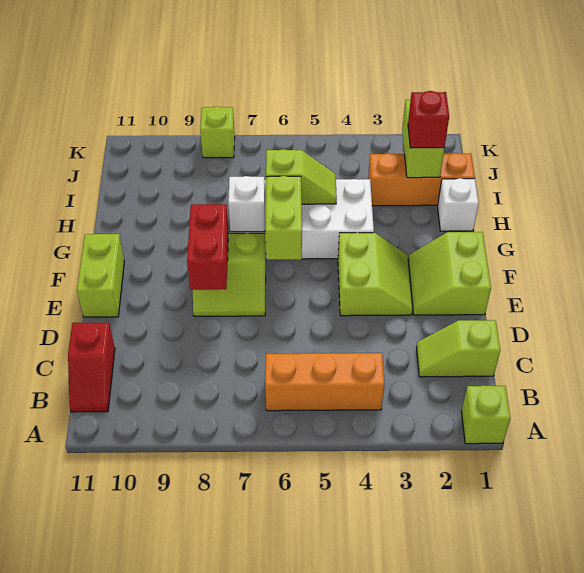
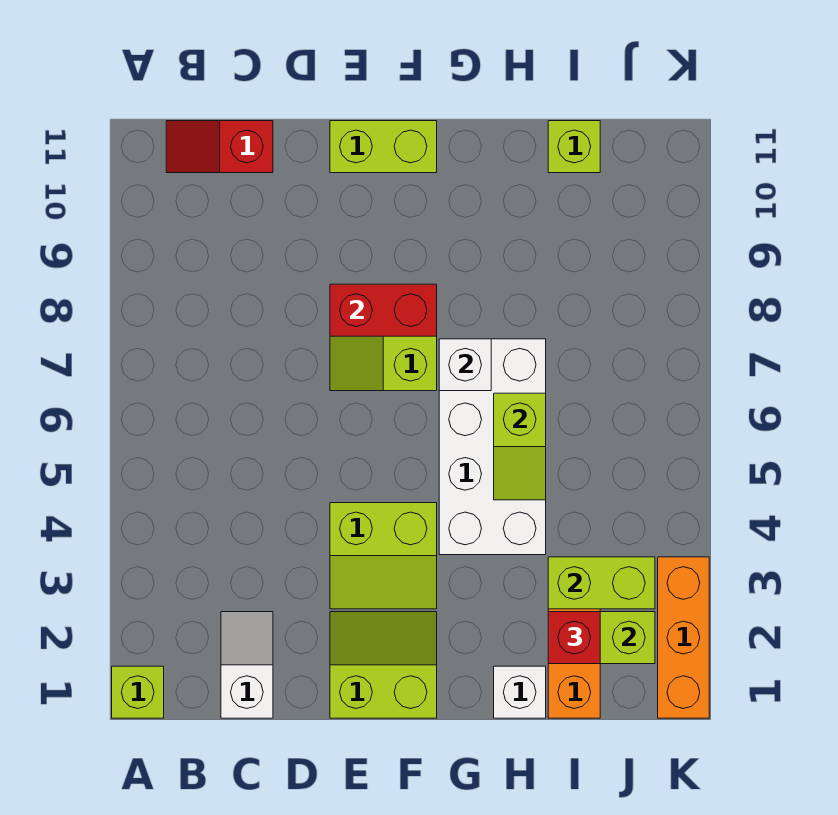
orange 1x3 brick [265,353,384,411] -> orange 1x3 brick moved to [658,557,709,718]
lime 1x2 slope [417,320,500,377] -> white 1x2 slope [221,612,273,718]
lime 1x2 brick [266,176,302,260] -> lime 1x2 brick moved to [548,557,655,609]
lime 1x1 brick [200,106,235,158] -> lime 1x1 brick moved to [548,121,600,173]

